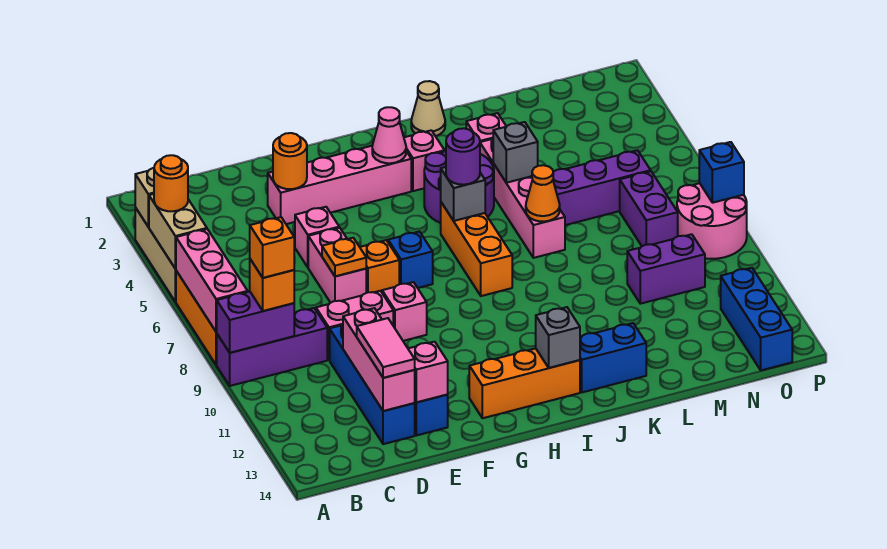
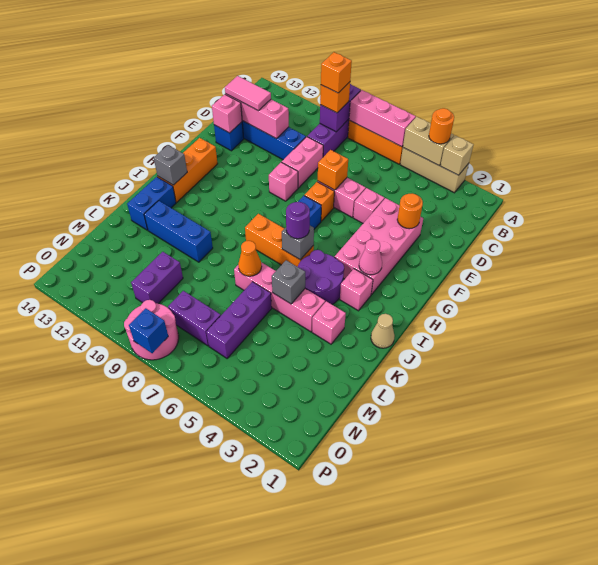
pink 1x4 brick [268,146,411,224] -> pink 2x4 brick [335,198,423,295]
orange 1x1 plate [322,238,366,276] -> orange 1x1 brick [318,150,348,190]
blue 1x3 brick [721,268,792,370] -> blue 1x3 brick moved to [144,201,213,262]

